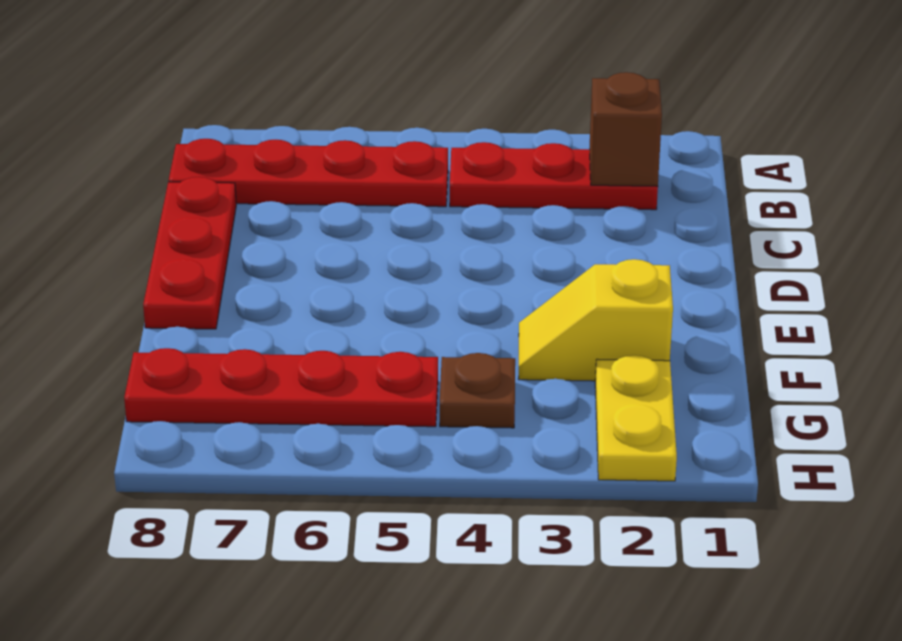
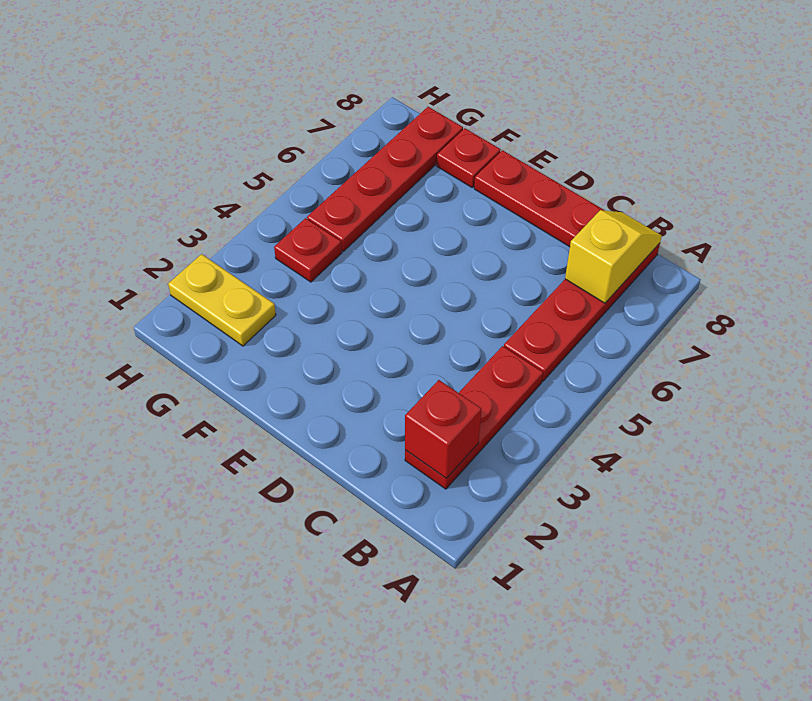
brown 1x1 brick [589,72,662,186] -> red 1x1 brick [405,380,481,478]
yellow 1x2 slope [519,259,673,381] -> yellow 1x2 slope moved to [565,210,662,303]
none -> red 1x1 plate [437,128,501,187]
brown 1x1 plate [440,353,515,428] -> red 1x1 plate [274,218,342,282]

